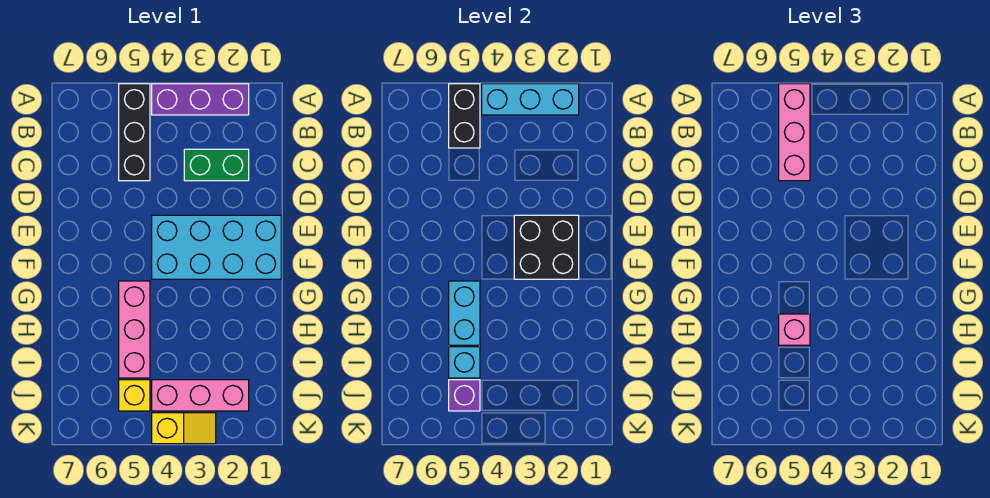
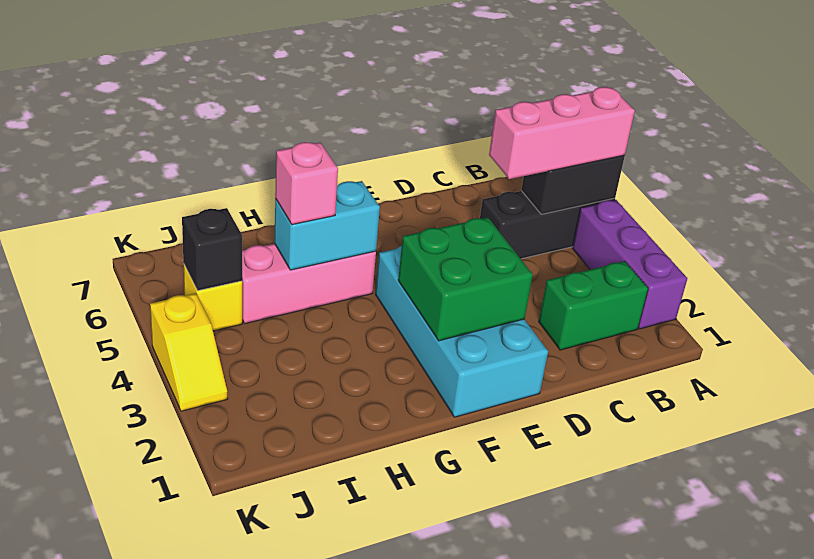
cyan 1x3 brick [482,84,579,115] -> none
green 1x2 brick [184,149,249,181] -> green 1x2 brick turned to [539,261,648,350]
black 2x2 brick [514,215,579,279] -> green 2x2 brick [398,217,533,341]
cyan 1x1 brick [449,347,480,378] -> none
pink 1x3 brick [152,380,249,411] -> none
purple 1x1 brick [449,380,480,411] -> black 1x1 brick [182,208,242,291]

